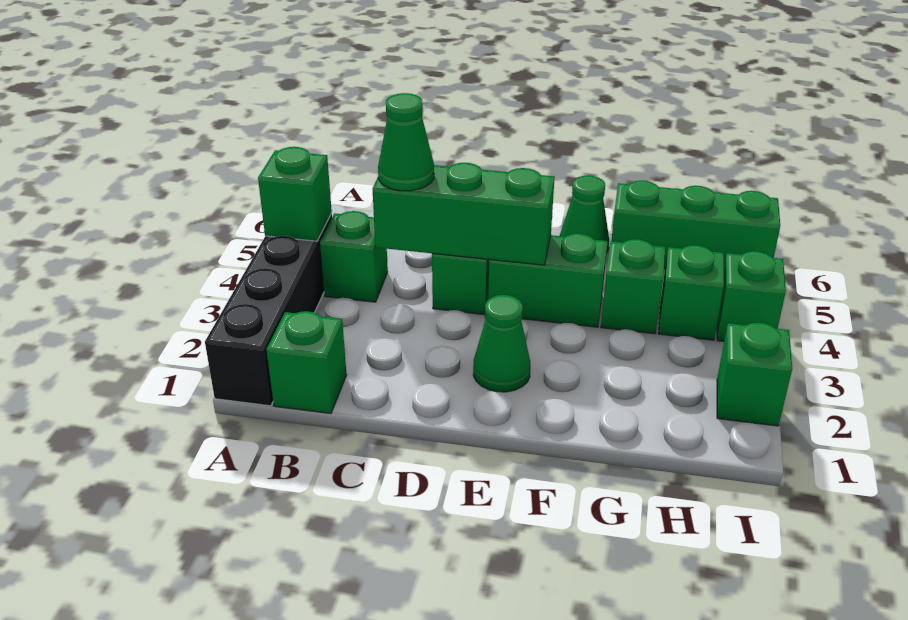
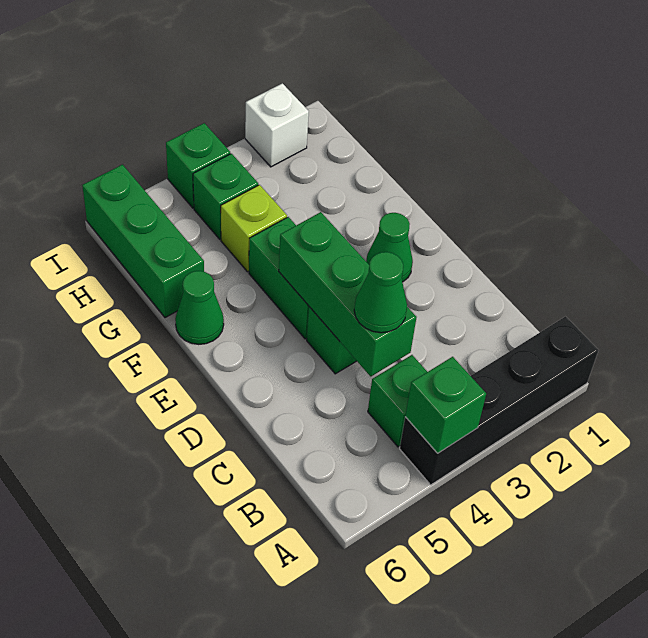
green 1x1 brick [266,311,347,414] -> none
green 1x1 brick [601,239,665,334] -> lime 1x1 brick [221,185,287,272]
green 1x1 brick [717,323,792,426] -> white 1x1 brick [245,83,309,167]

